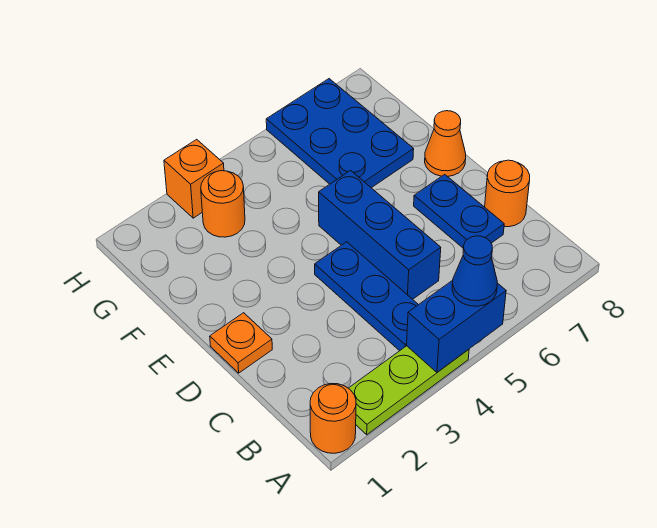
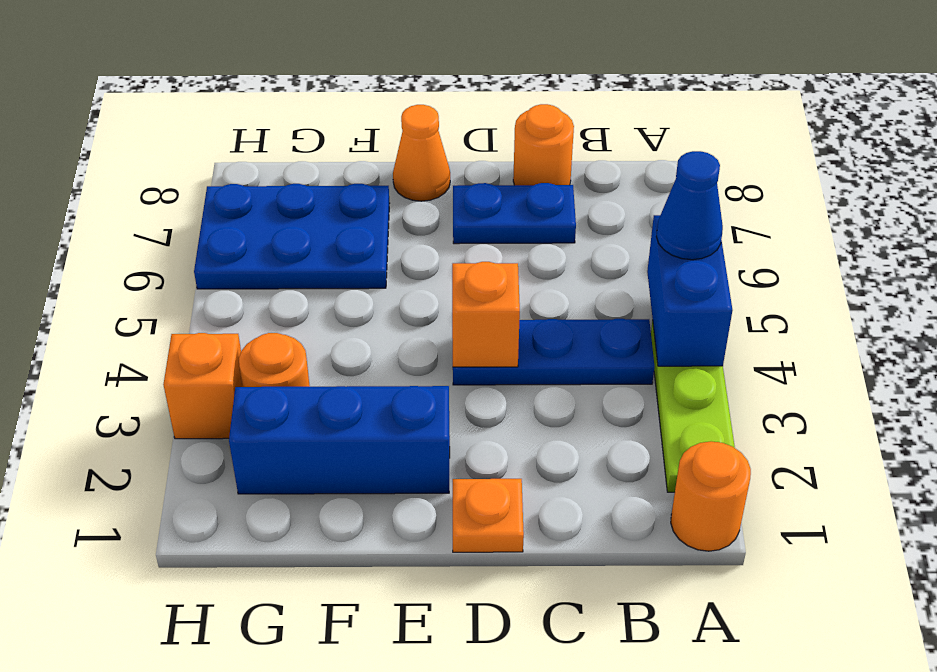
blue 1x3 brick [319,170,441,299] -> blue 1x3 brick moved to [229,386,450,494]
none -> orange 1x1 brick [452,262,520,367]

